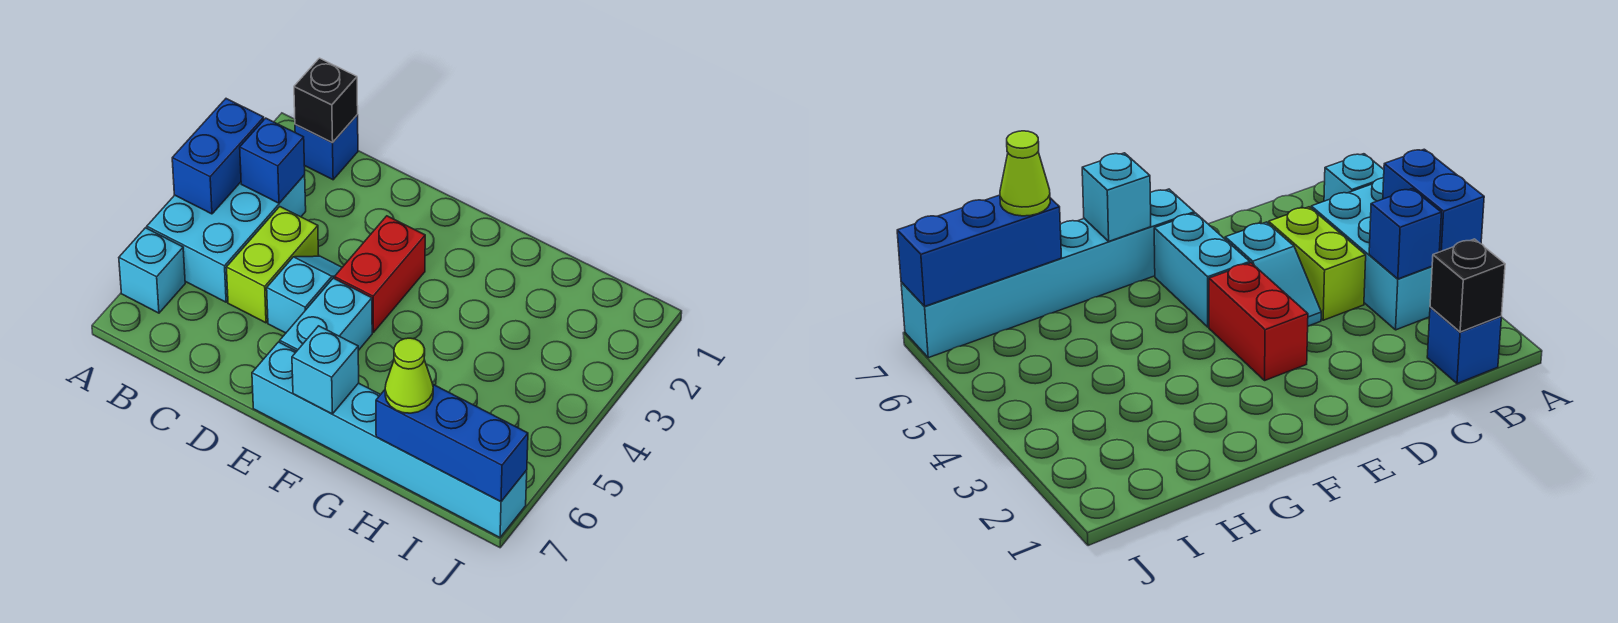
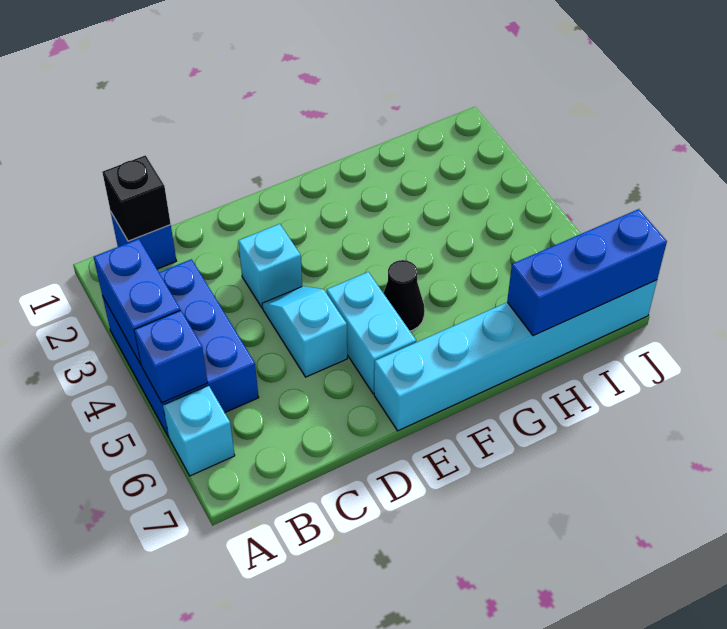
cyan 2x3 brick [147,175,306,302] -> blue 2x3 brick [103,259,259,437]
blue 1x1 brick [240,118,305,203] -> blue 1x1 brick moved to [134,310,208,403]
lime 1x2 brick [226,207,319,323] -> none
red 1x2 brick [334,216,425,333] -> none
none -> black 1x1 cone [384,260,425,331]
cyan 1x1 brick [292,326,359,414] -> cyan 1x1 brick moved to [238,224,302,308]
lime 1x1 cone [385,338,433,413] -> none

